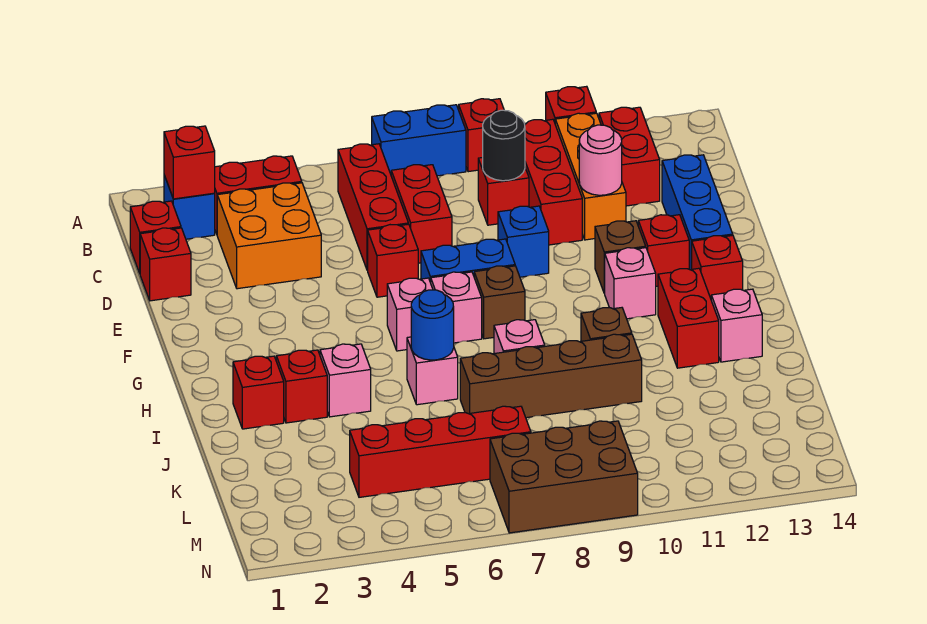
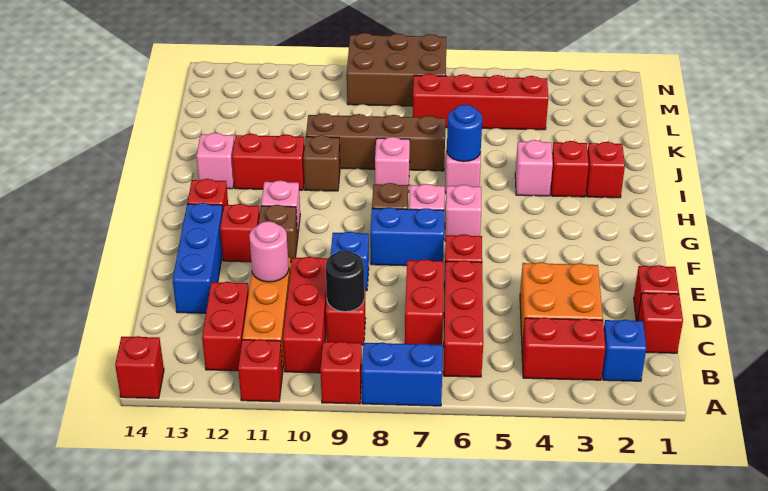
red 1x1 brick [164,126,215,199] -> red 1x1 brick moved to [115,336,164,398]
red 1x2 brick [658,268,719,368] -> red 1x2 brick turned to [232,134,305,190]

